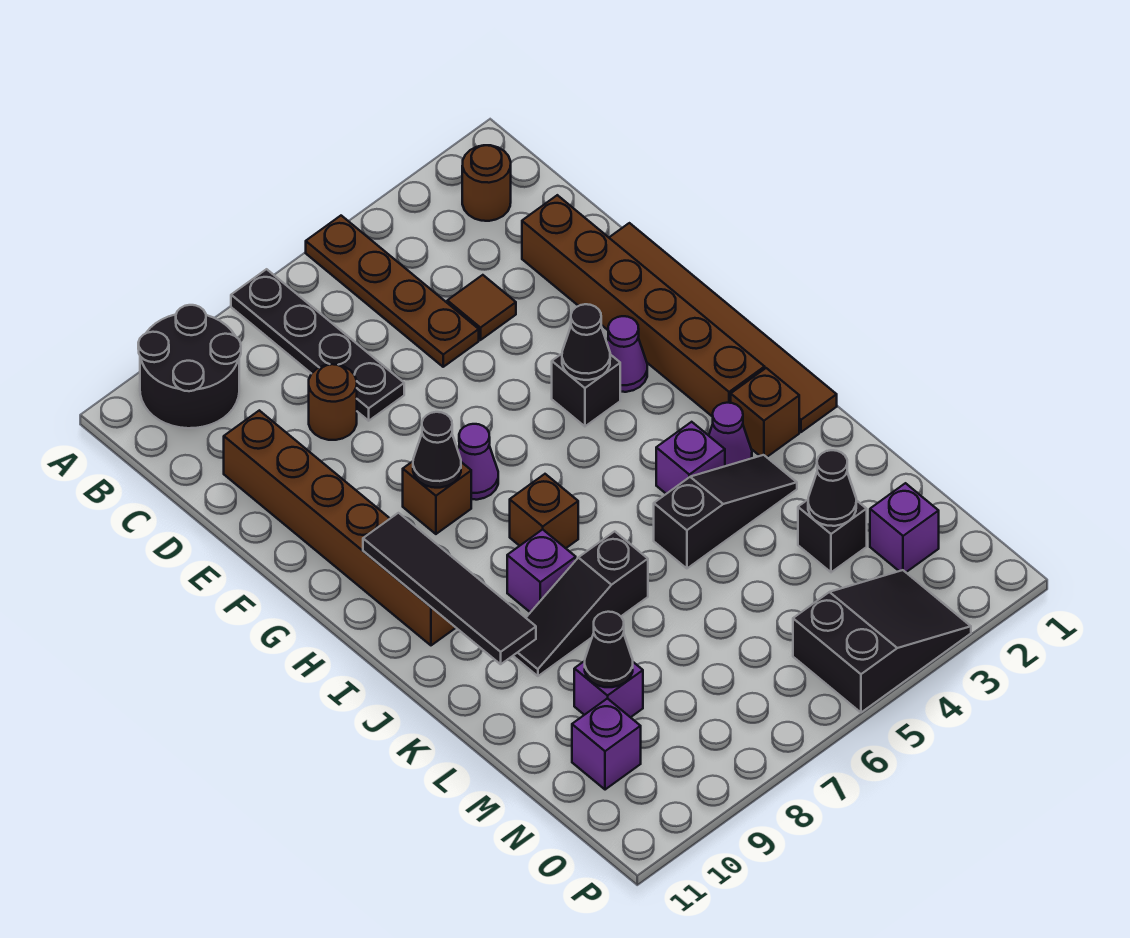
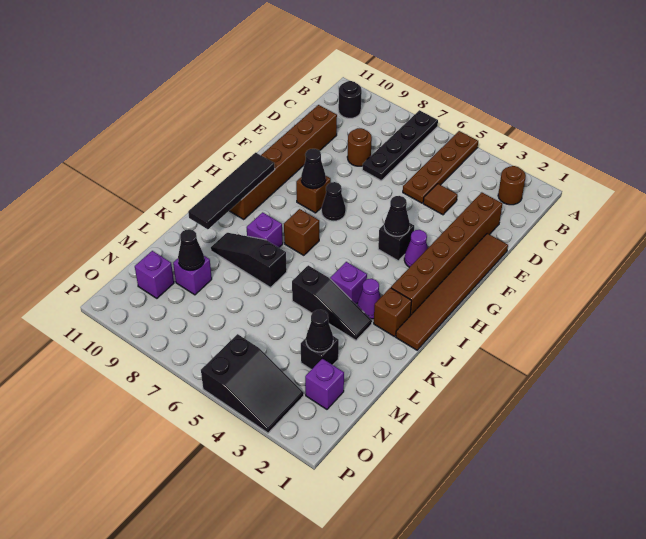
black 2x2 round brick [138,305,241,428] -> black 1x1 round brick [338,81,362,118]
purple 1x1 cone [458,424,498,500] -> black 1x1 cone [322,182,346,221]

